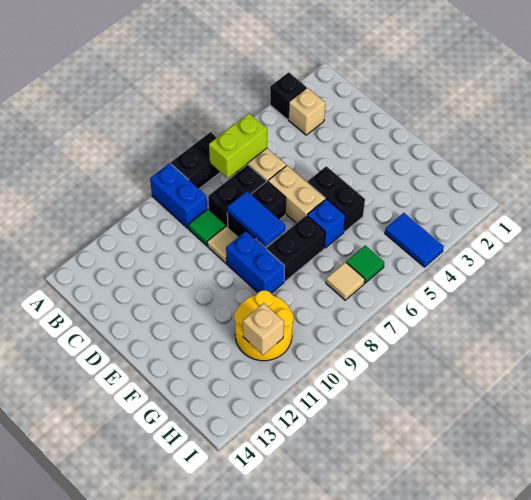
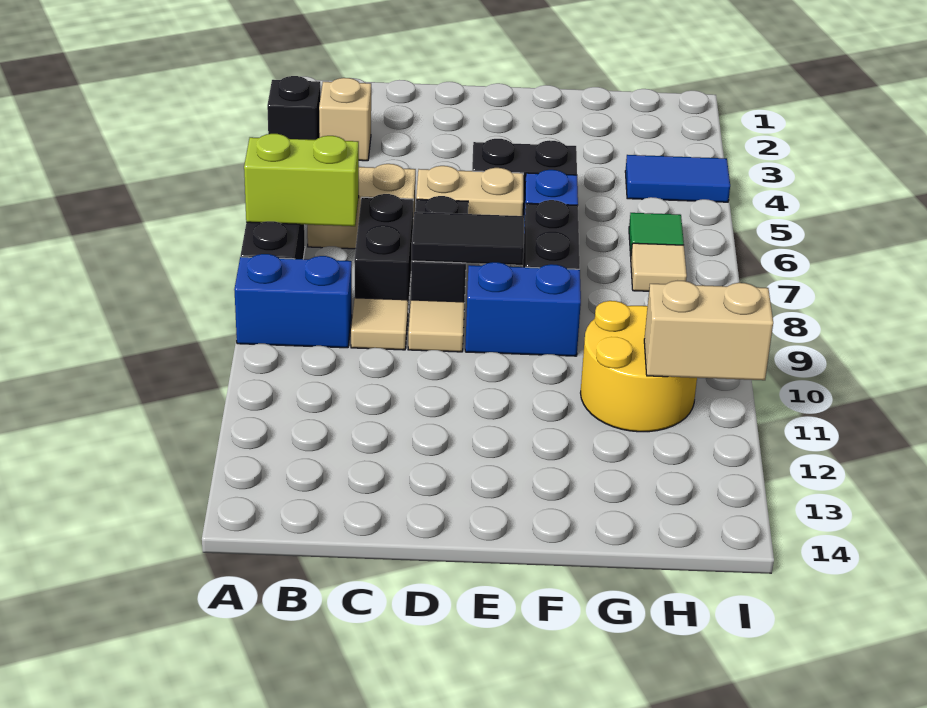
lime 1x2 brick [209,113,267,178] -> lime 1x2 brick turned to [244,134,359,226]
green 1x1 tile [188,209,226,246] -> tan 1x1 tile [351,298,408,350]
blue 1x2 tile [227,191,285,246] -> black 1x2 tile [412,212,524,265]
tan 1x1 brick [243,303,284,355] -> tan 1x2 brick [644,281,773,380]

